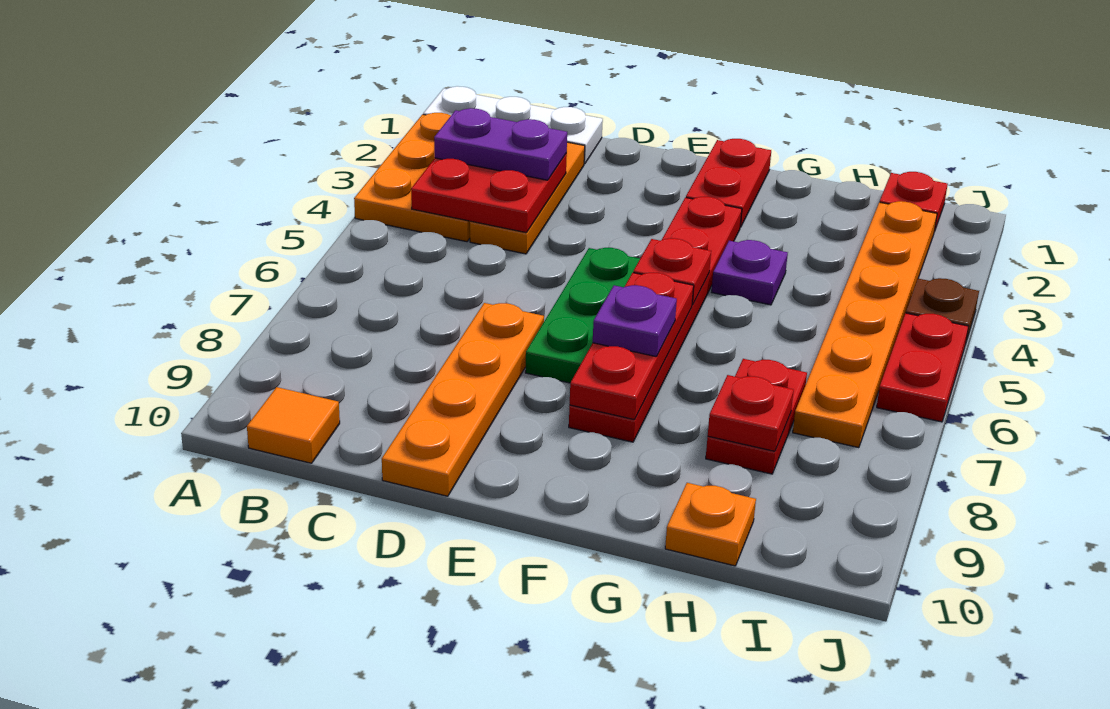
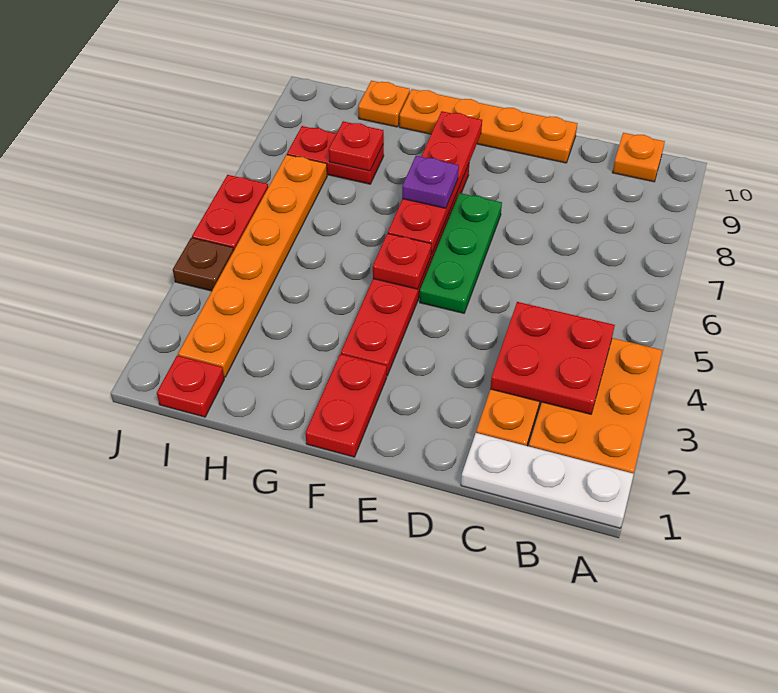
purple 1x2 plate [434,108,567,180] -> none
orange 1x1 tile [247,387,340,463] -> orange 1x1 plate [612,133,665,182]
orange 1x4 plate [382,303,544,496] -> orange 1x4 plate turned to [399,89,578,163]
red 1x3 plate [570,273,694,420] -> red 1x4 plate [388,111,482,255]
purple 1x1 plate [712,240,788,305] -> none
red 1x2 plate [706,359,807,474] -> red 1x2 plate turned to [287,126,384,184]

